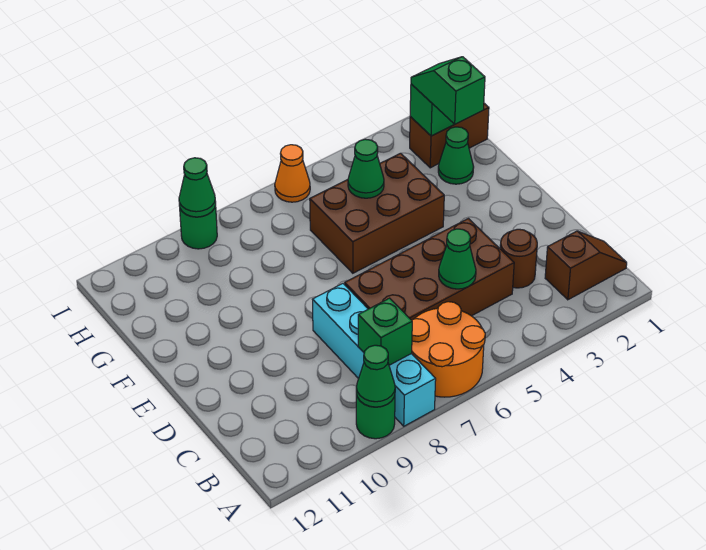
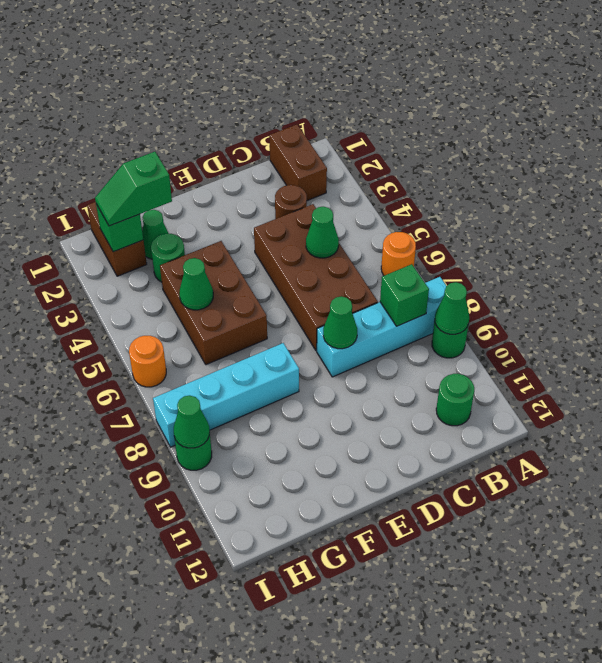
orange 2x2 round brick [411,302,485,397] -> orange 1x1 round brick [381,232,416,276]
brown 1x2 slope [545,231,627,300] -> brown 1x2 brick [269,125,327,201]
none -> green 1x1 round brick [436,374,474,426]
none -> green 1x1 cone [323,296,357,349]
none -> cyan 1x4 brick [153,343,299,447]
none -> green 1x1 round brick [151,234,185,282]
orange 1x1 cone [275,145,310,202] -> orange 1x1 round brick [129,336,166,387]

